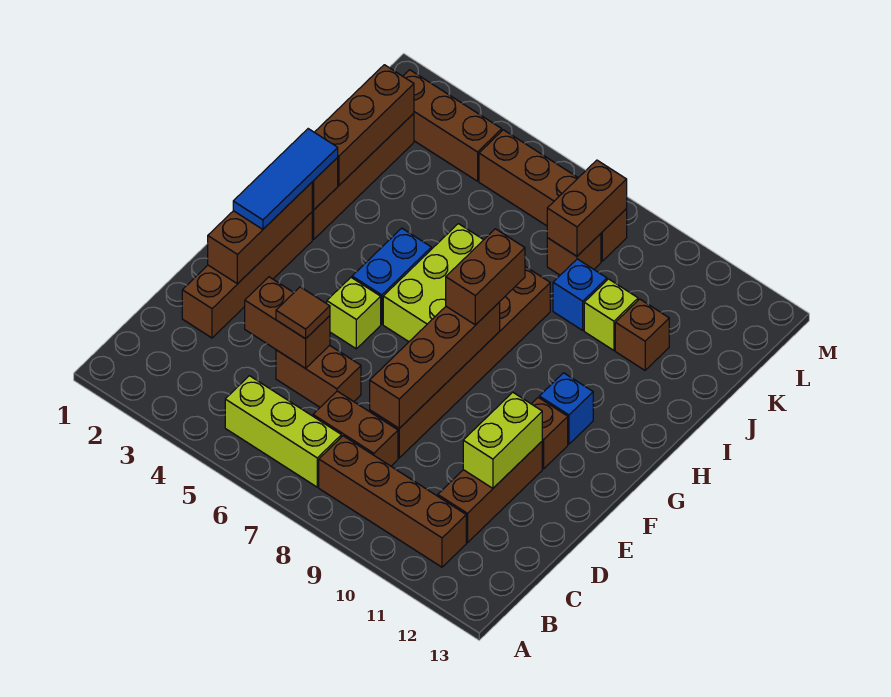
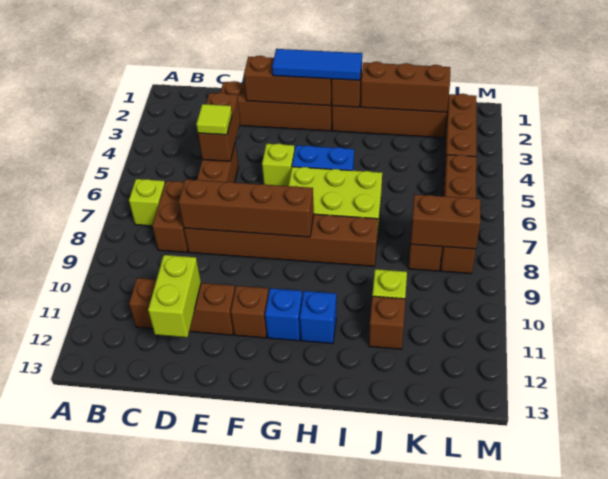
lime 1x3 brick [225,376,341,487] -> lime 1x1 brick [129,179,165,226]
brown 1x4 brick [319,436,466,567] -> none
brown 1x1 tile [276,287,330,339] -> lime 1x1 tile [196,104,232,135]
lime 1x2 brick [463,392,542,488] -> lime 1x2 brick turned to [148,255,201,337]
brown 1x2 brick [446,229,525,325] -> none
blue 1x1 brick [553,259,607,330] -> blue 1x1 brick moved to [300,291,336,344]

